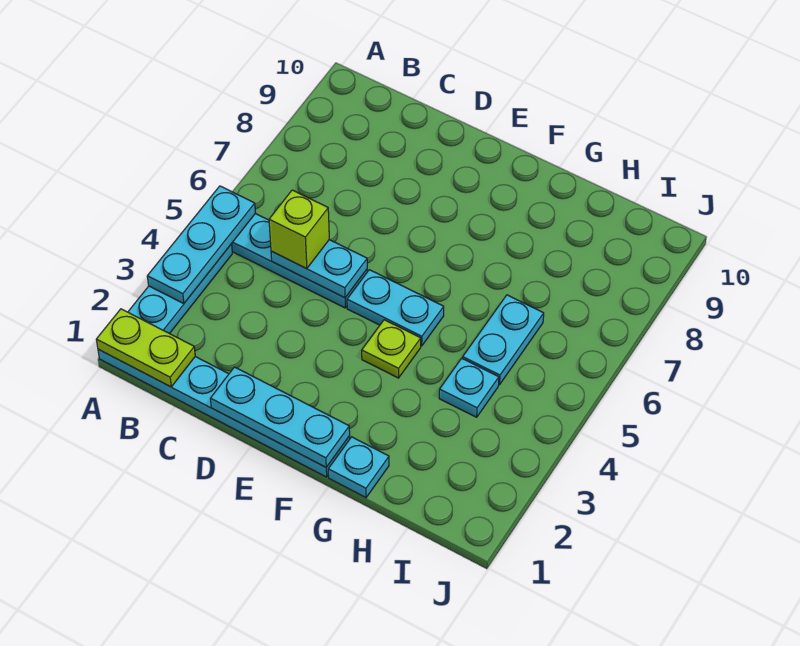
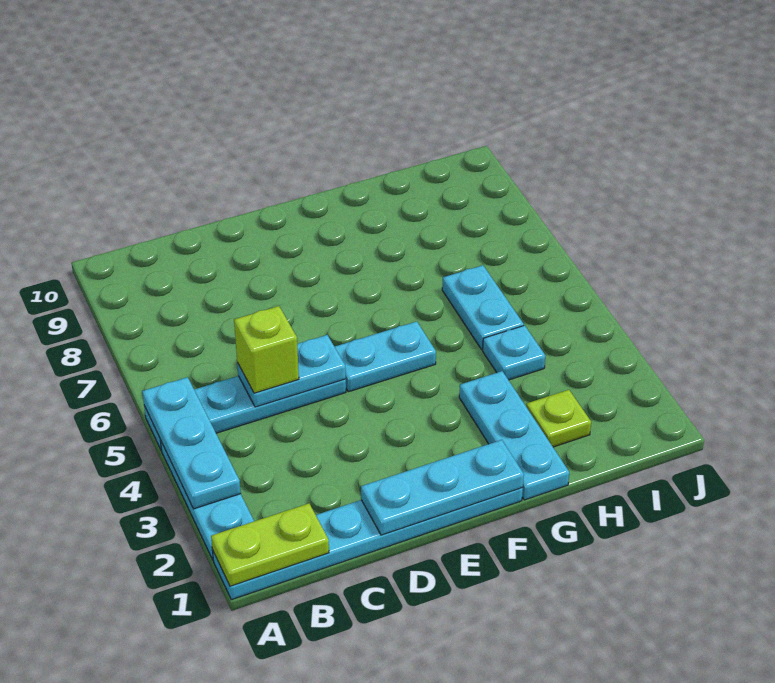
lime 1x1 plate [362,320,421,378] -> lime 1x1 plate moved to [526,390,591,447]
cyan 1x1 plate [328,437,389,498] -> cyan 1x3 plate [459,371,569,500]

